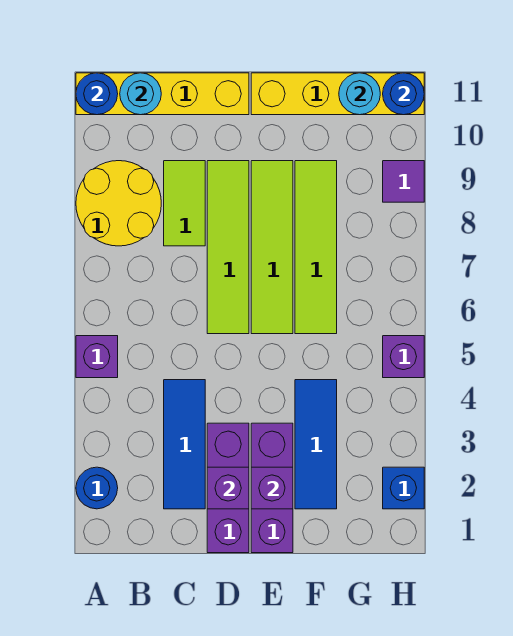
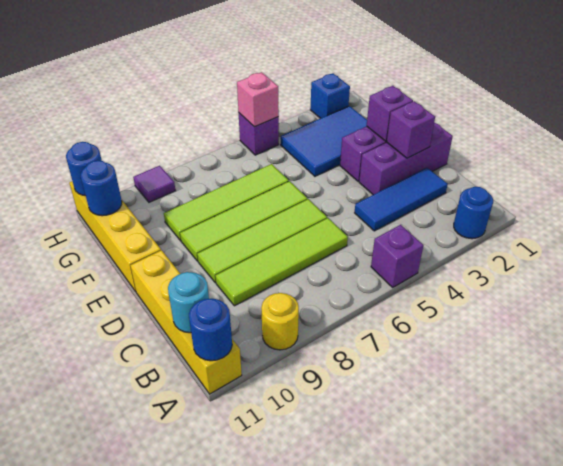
yellow 2x2 round brick [76,161,161,246] -> yellow 1x1 round brick [261,293,299,350]
lime 1x2 tile [164,161,205,246] -> lime 1x4 tile [216,218,348,306]
blue 1x3 tile [295,380,337,509] -> blue 2x3 tile [281,106,367,176]
cyan 1x1 round brick [339,73,380,115] -> blue 1x1 round brick [81,161,122,216]
none -> pink 1x1 brick [237,72,279,127]

